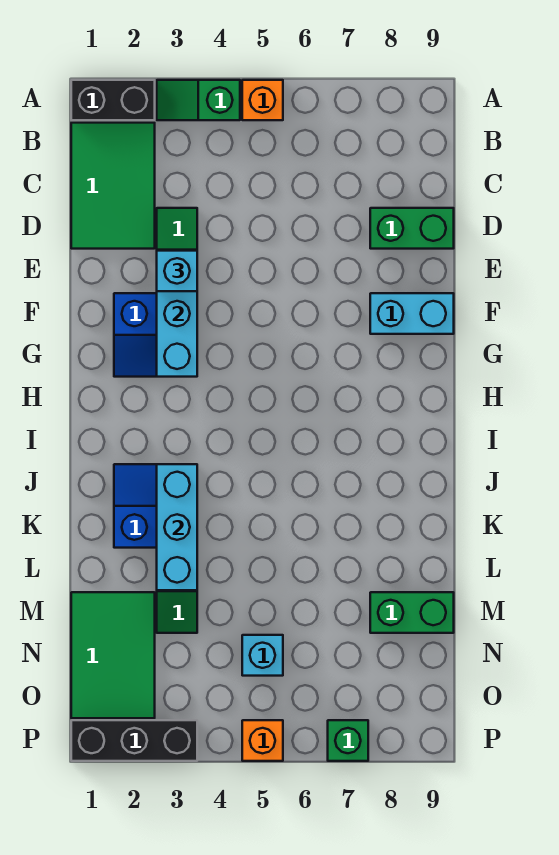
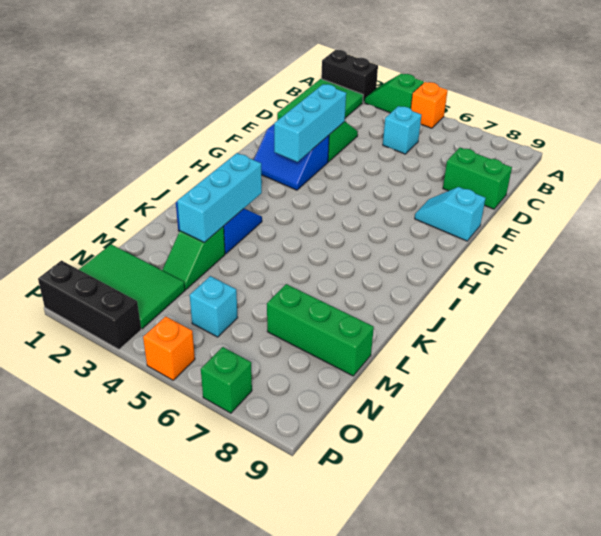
cyan 1x1 brick [157,251,197,291] -> cyan 1x1 brick moved to [383,106,421,154]
cyan 1x2 brick [370,293,454,334] -> cyan 1x2 slope [415,187,486,241]
green 2x3 tile [71,592,155,718] -> green 2x3 tile turned to [79,244,185,329]
green 1x2 brick [370,592,454,633] -> green 1x3 brick [267,284,374,376]

